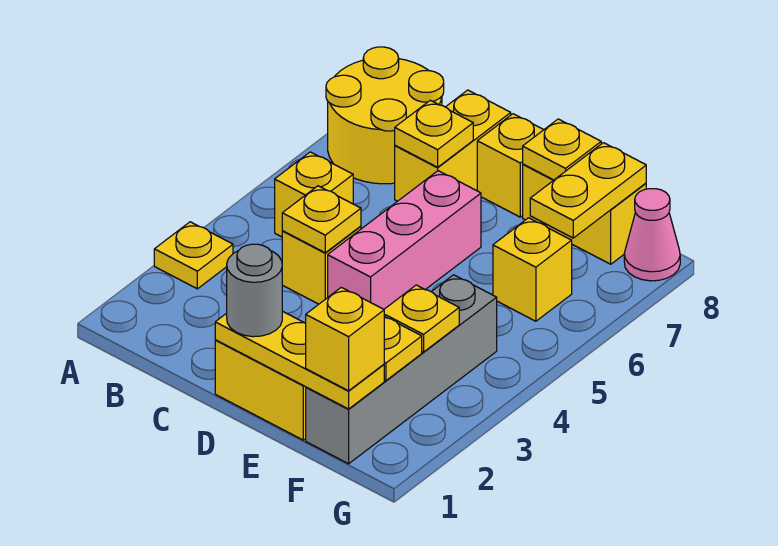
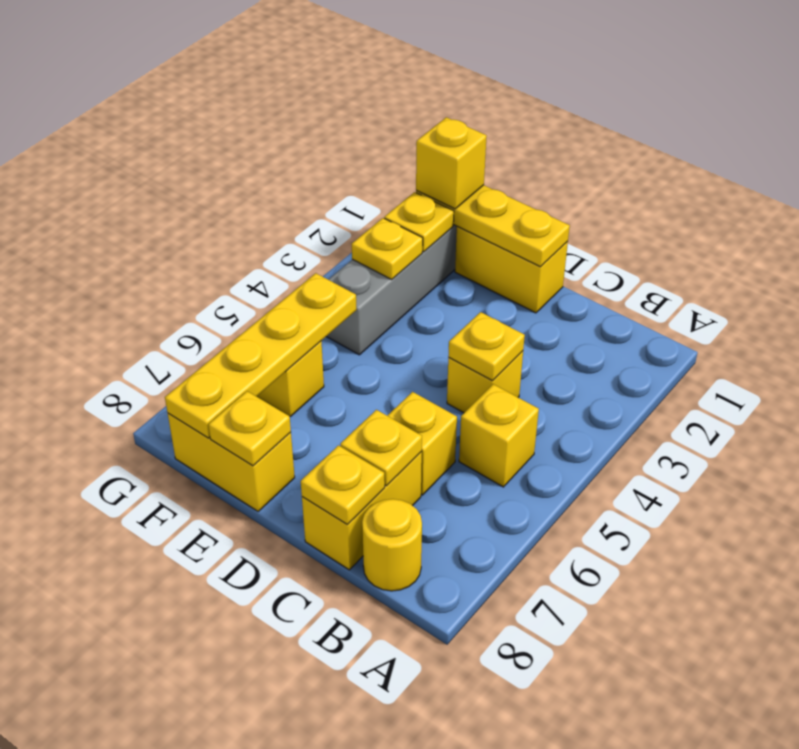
yellow 1x1 plate [154,222,233,289] -> yellow 1x1 plate moved to [301,445,385,525]
yellow 2x2 round brick [326,47,444,184] -> yellow 1x1 round brick [362,499,422,591]
grey 1x1 round brick [227,244,282,337] -> none
pink 1x3 brick [328,171,481,309] -> none
yellow 1x1 brick [477,114,543,217] -> yellow 1x1 brick moved to [387,392,457,495]
yellow 1x2 plate [530,143,646,238] -> yellow 1x4 plate [165,273,357,438]
pink 1x1 cone [624,189,680,281] -> none

